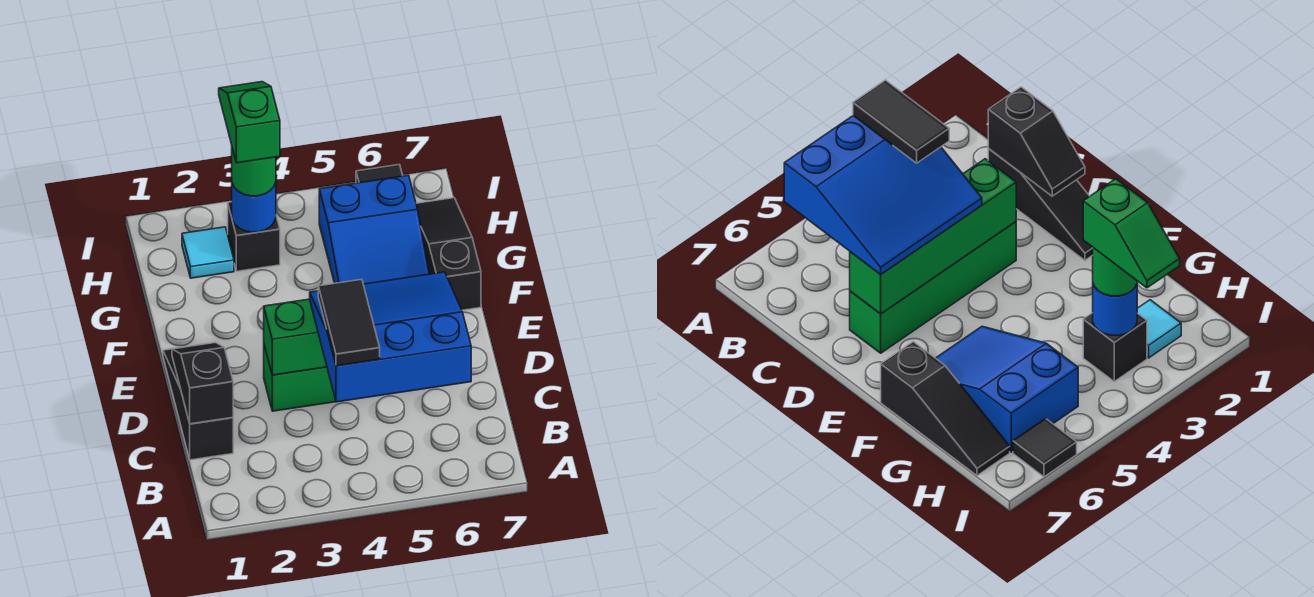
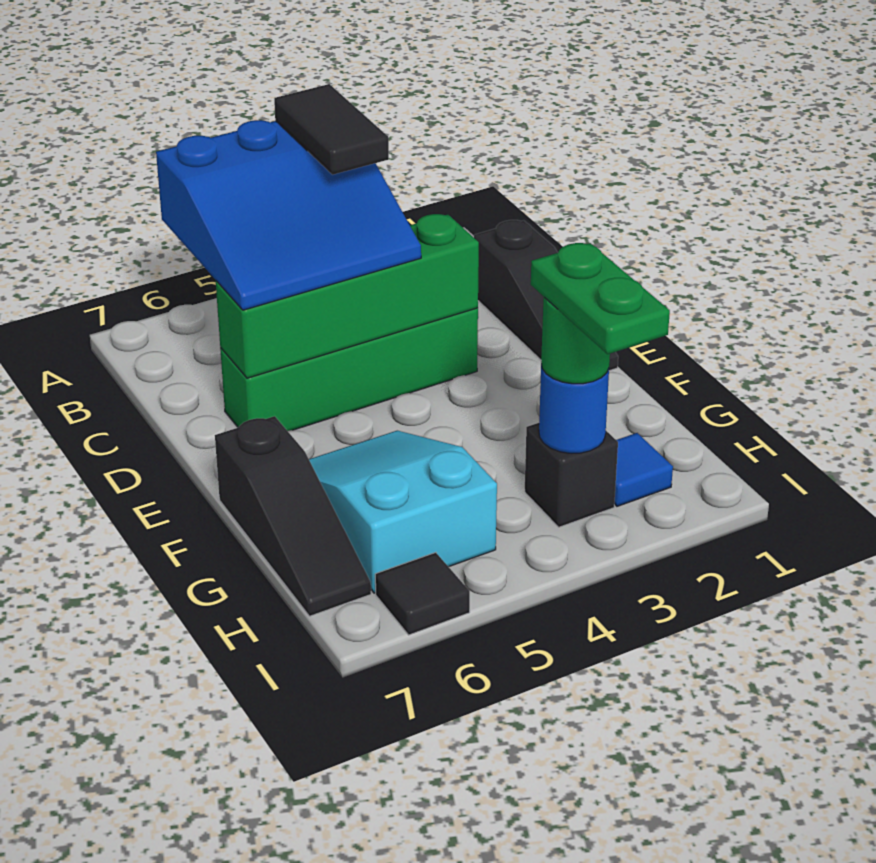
black 1x2 slope [172,343,233,424] -> none
blue 2x3 slope [319,175,429,284] -> cyan 2x3 slope [309,431,497,593]
cyan 1x1 tile [182,227,234,278] -> blue 1x1 tile [614,433,673,506]
green 1x2 slope [219,82,280,163] -> green 1x2 plate [531,243,670,354]

